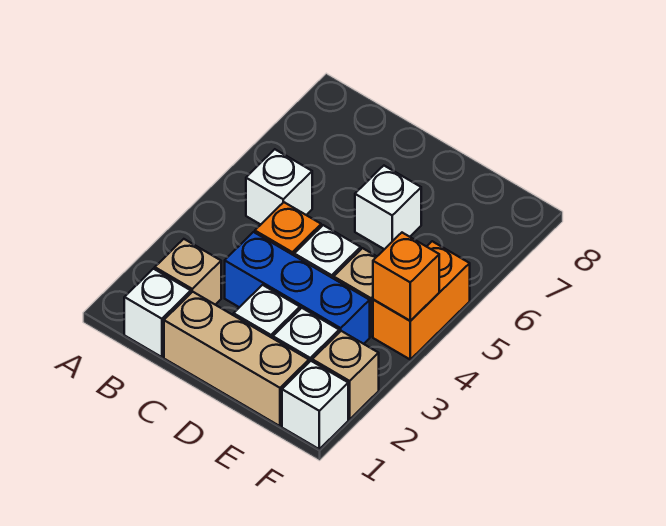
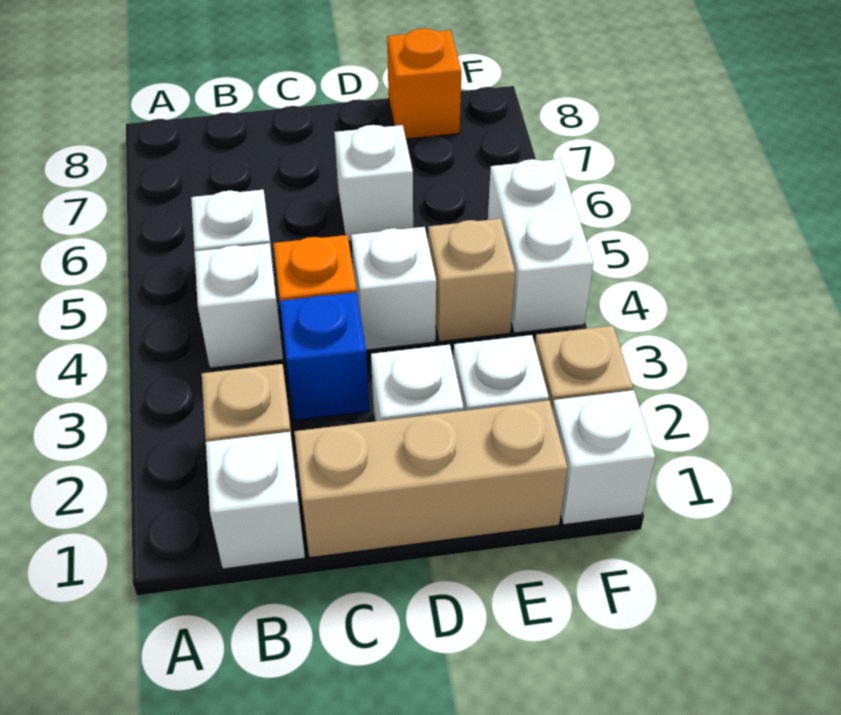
none -> white 1x1 brick [194,243,283,368]
blue 1x3 brick [225,232,370,344] -> blue 1x1 brick [280,292,369,420]
orange 1x2 brick [373,241,470,359] -> white 1x2 brick [488,159,593,333]
orange 1x1 brick [373,233,439,321] -> orange 1x1 brick moved to [387,28,461,139]

